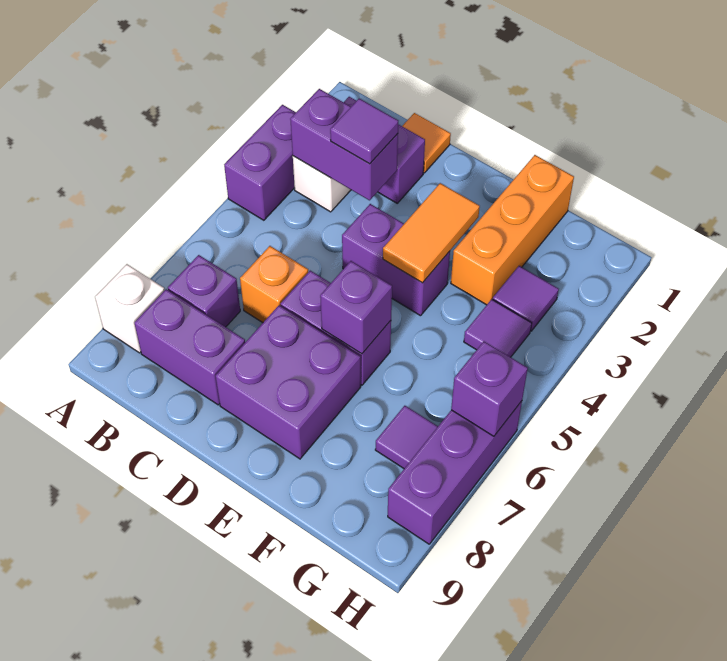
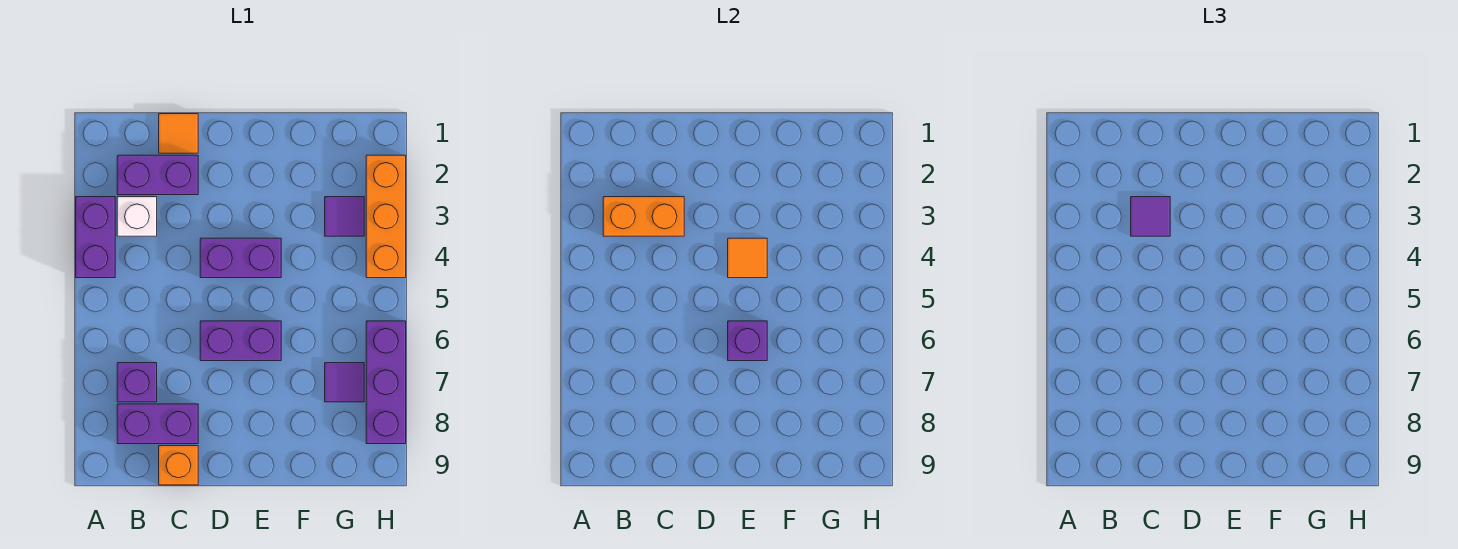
white 1x1 brick [95,264,165,353] -> none
purple 1x2 brick [290,89,398,200] -> orange 1x2 brick [603,197,684,236]
orange 1x1 brick [240,246,308,323] -> orange 1x1 brick moved to [159,446,198,485]
purple 2x2 brick [216,305,361,459] -> none
orange 1x2 tile [383,183,480,283] -> orange 1x1 tile [728,238,767,278]
orange 1x3 brick [451,155,574,305] -> orange 1x3 brick moved to [366,155,406,278]
purple 1x1 tile [464,299,532,357] -> none
purple 1x1 brick [451,341,528,436] -> none

